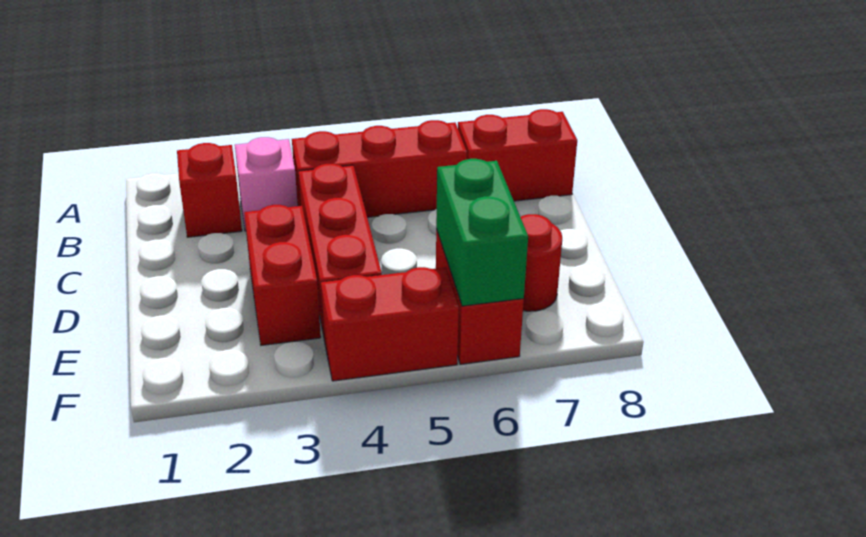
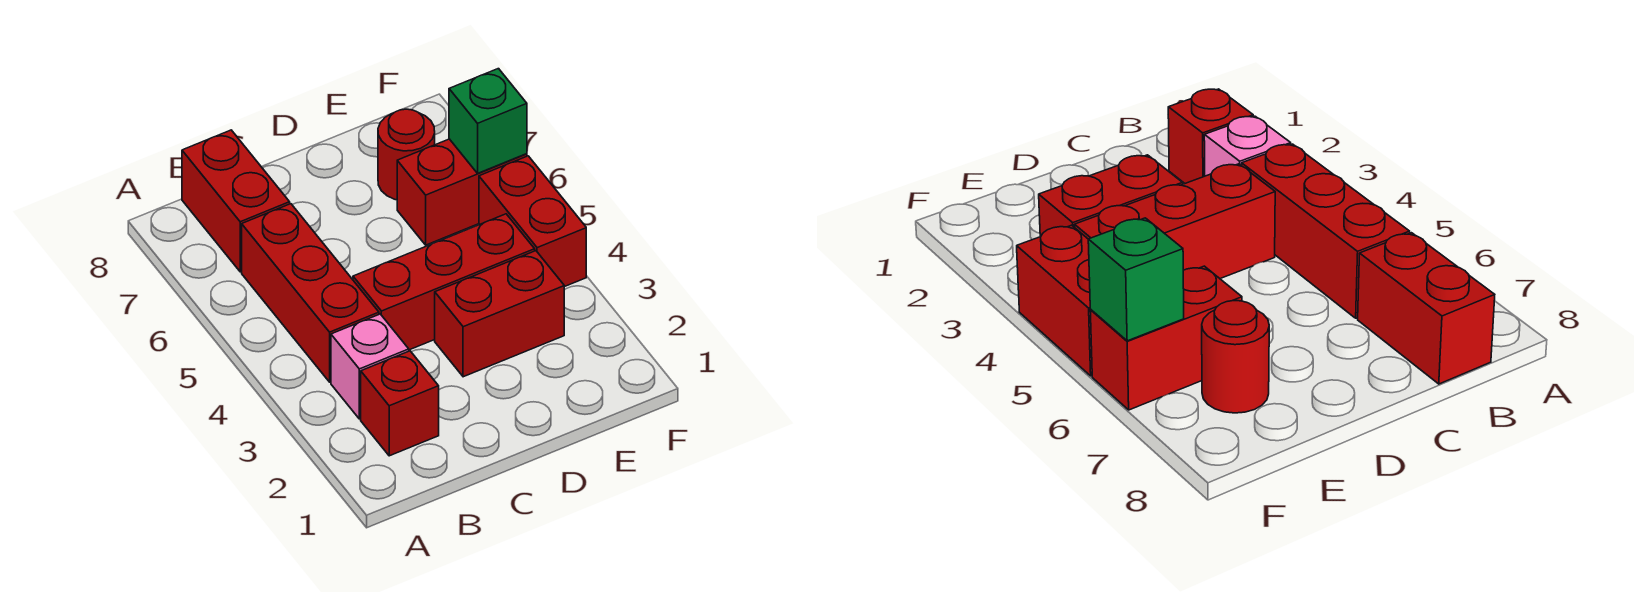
green 1x2 brick [436,159,528,306] -> green 1x1 brick [449,69,527,173]

